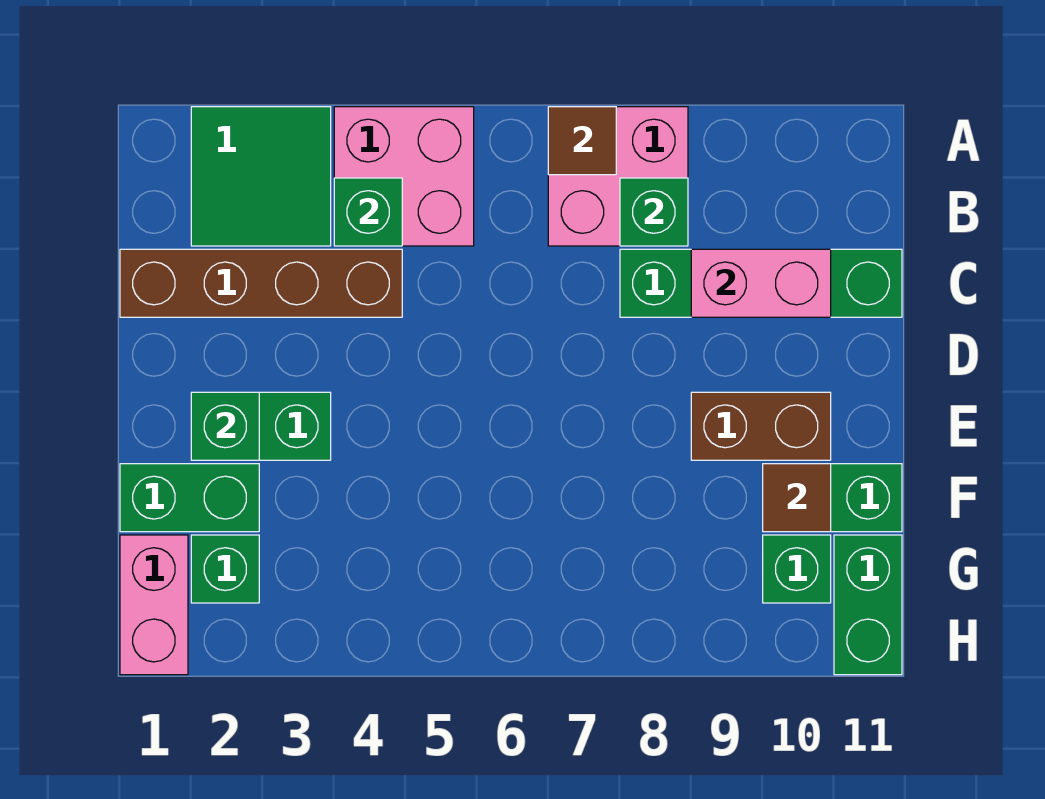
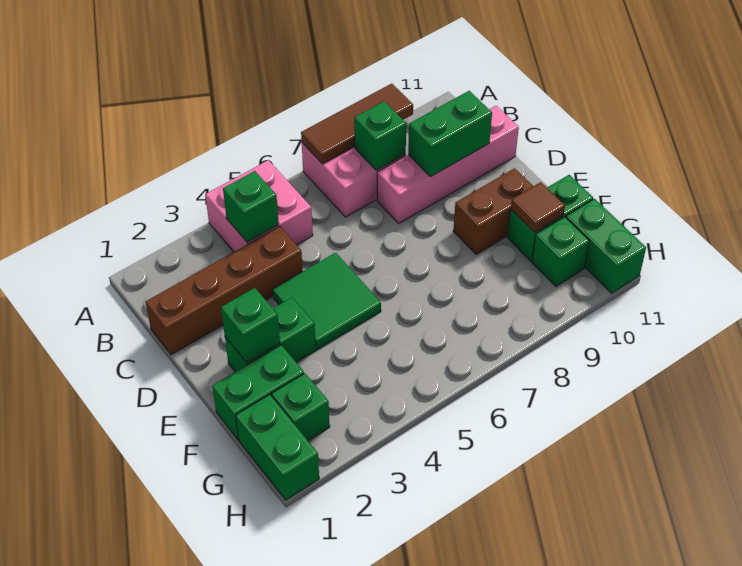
green 2x2 tile [191,107,331,246] -> green 2x2 tile moved to [272,253,381,349]
brown 1x1 tile [548,107,616,175] -> brown 1x3 tile [301,84,413,164]
green 1x4 brick [620,249,902,317] -> pink 1x4 brick [377,106,519,223]
pink 1x2 brick [691,249,831,317] -> green 1x2 brick [408,91,492,177]
pink 1x2 brick [120,535,188,675] -> green 1x2 brick [236,395,319,500]

